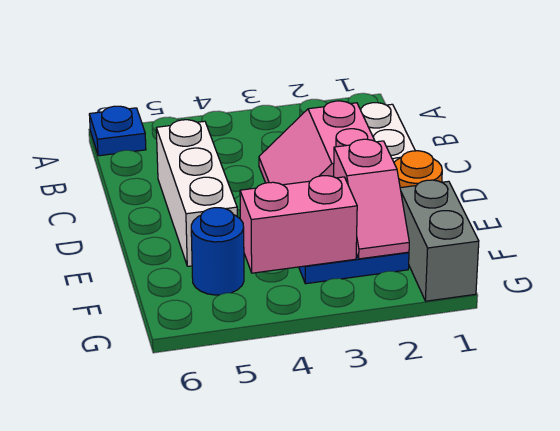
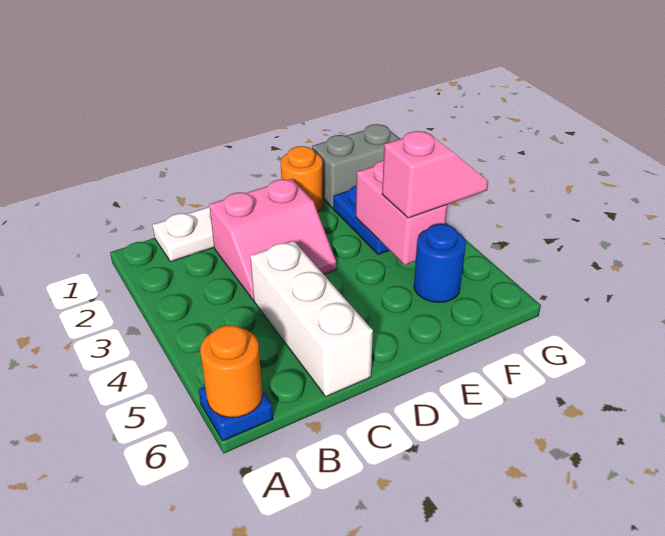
none -> orange 1x1 round brick [200,325,262,417]
white 1x3 brick [156,120,237,266] -> white 1x3 brick turned to [250,241,373,396]
pink 1x2 slope [334,139,409,259] -> pink 1x2 slope moved to [382,131,488,218]

